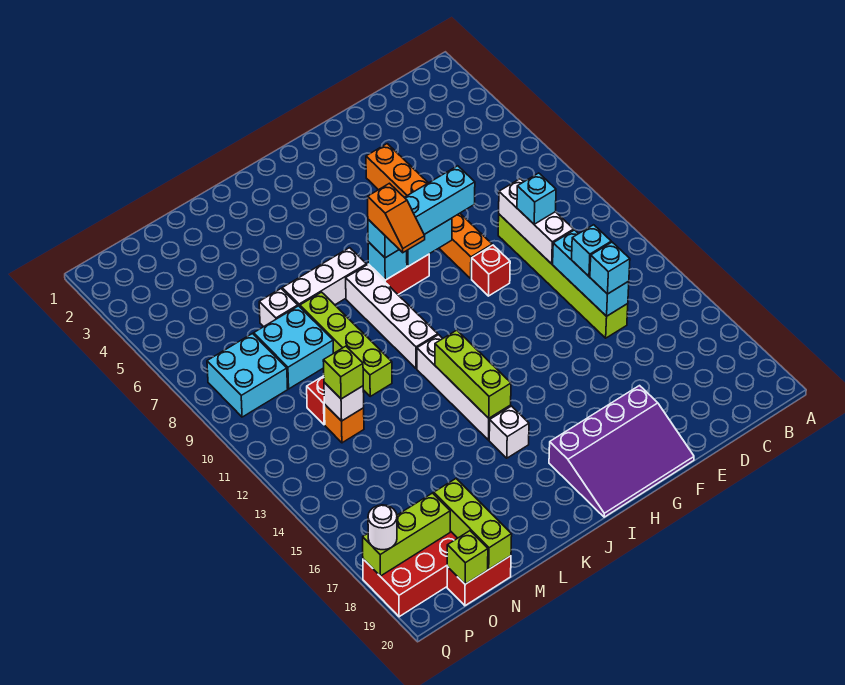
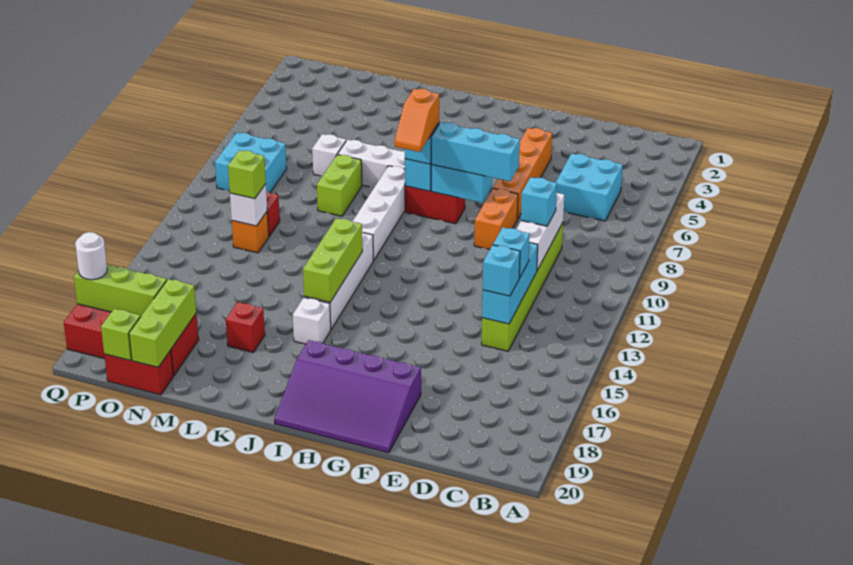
red 1x1 brick [472,245,510,296] -> red 1x1 brick moved to [226,302,265,352]
lime 1x4 brick [300,292,392,396] -> lime 1x2 brick [317,154,362,216]
cyan 2x2 brick [254,306,333,389] -> cyan 2x2 brick moved to [556,154,623,221]

